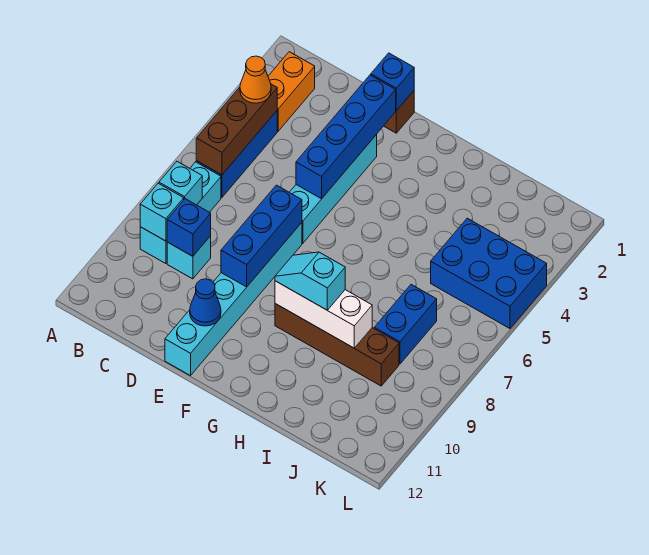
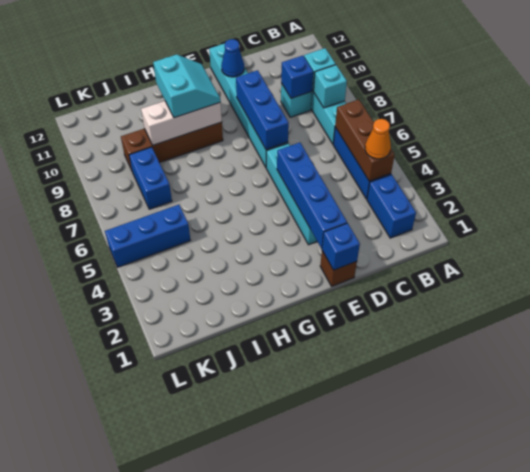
orange 1x2 brick [268,52,315,131] -> blue 1x2 brick [367,174,416,238]
cyan 1x2 slope [275,252,345,310] -> cyan 2x2 slope [153,55,221,118]
blue 2x3 brick [431,218,547,328] -> blue 1x3 brick [105,205,190,267]

